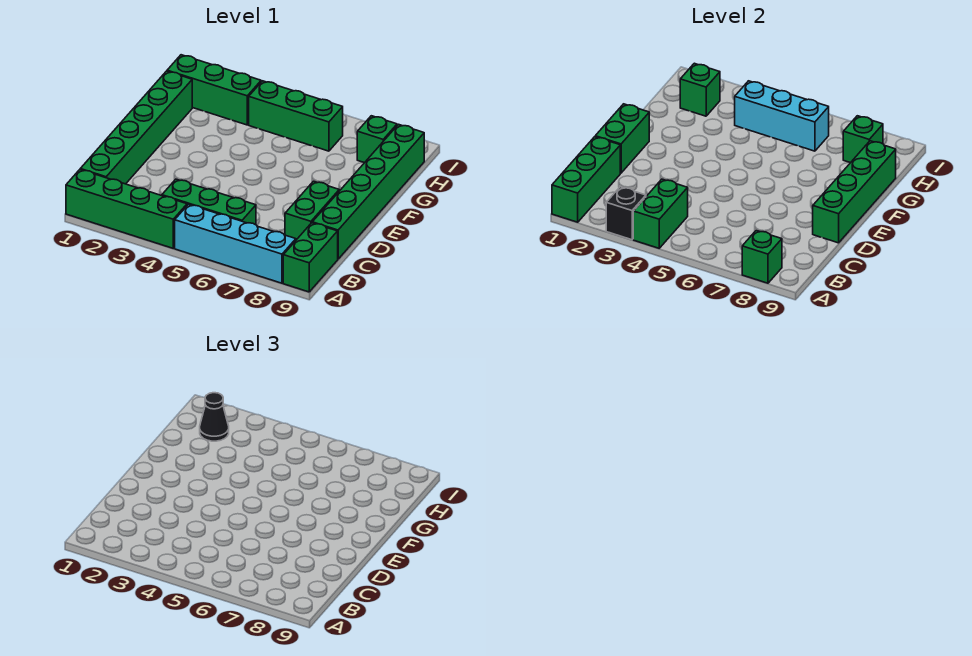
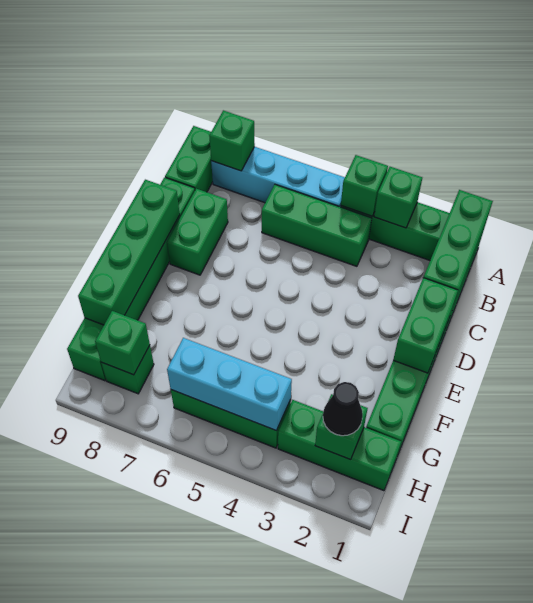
black 1x1 brick [606,187,646,240] -> green 1x1 brick [374,167,422,228]
green 1x2 brick [633,179,688,248] -> green 1x1 brick [341,155,388,216]

